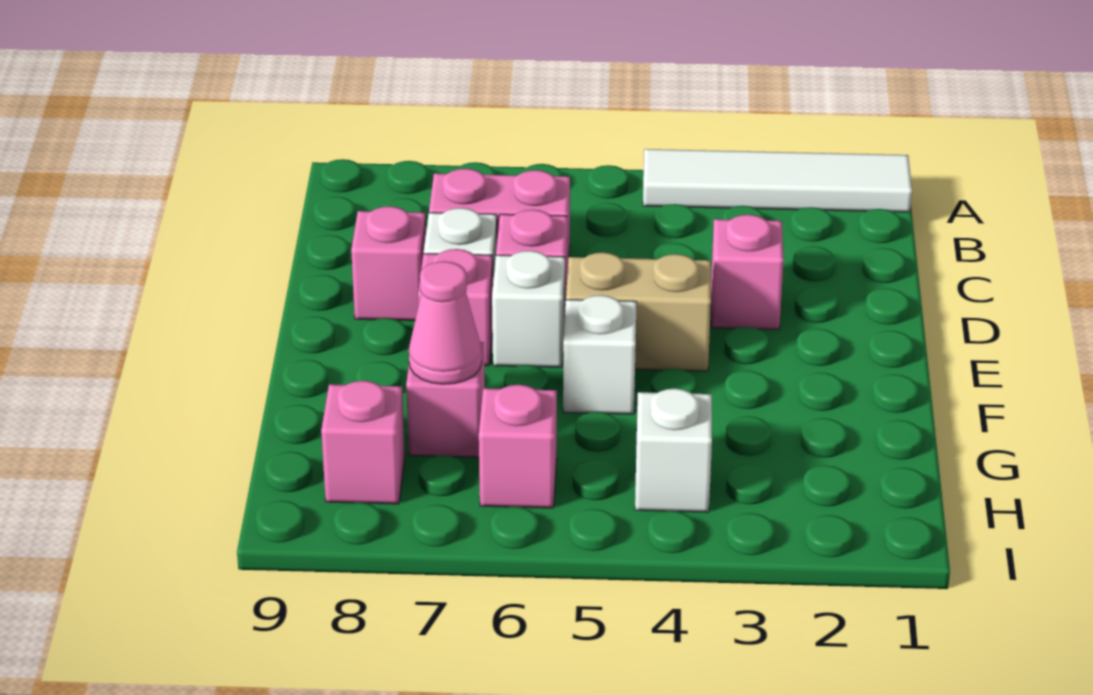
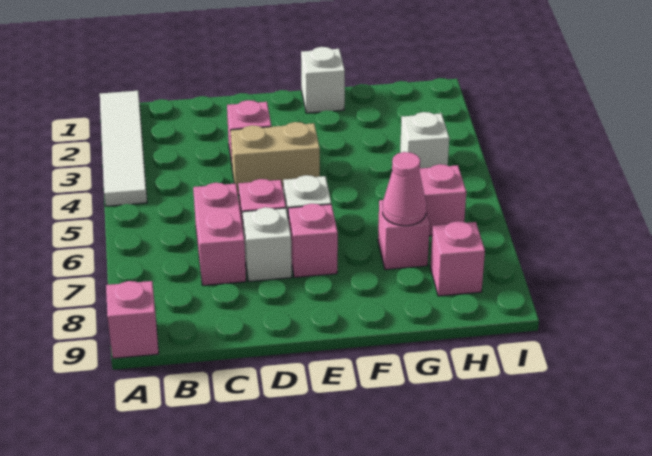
pink 1x1 brick [351,206,426,321] -> pink 1x1 brick moved to [106,281,159,358]
tan 1x2 brick [566,252,711,371] -> tan 1x2 brick turned to [231,122,320,195]
white 1x1 brick [563,295,637,414] -> white 1x1 brick moved to [301,47,345,113]

